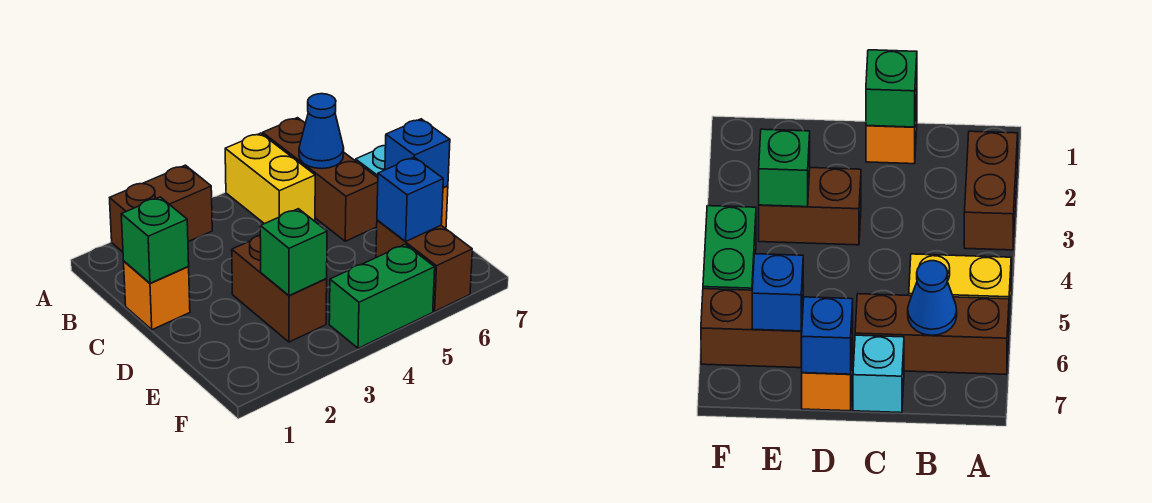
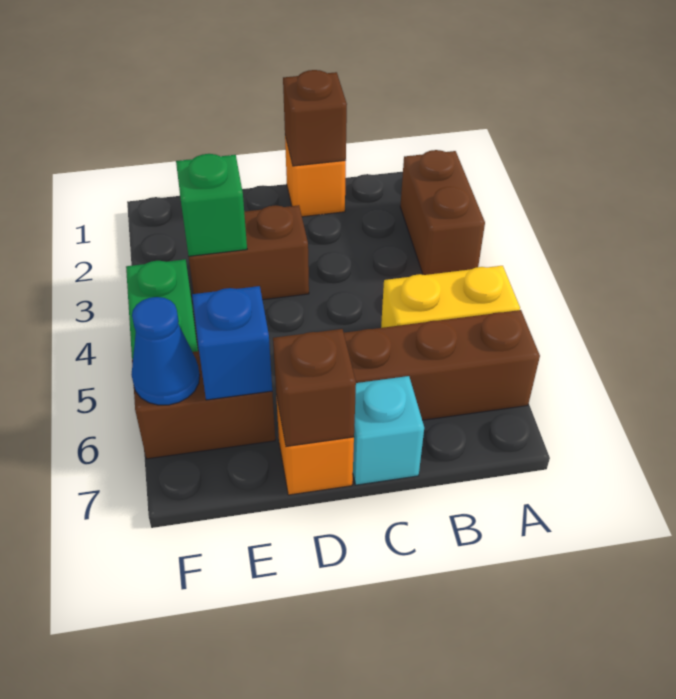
blue 1x1 cone [299,94,344,169] -> blue 1x1 cone moved to [131,297,200,405]
green 1x1 brick [121,197,189,283] -> brown 1x1 brick [283,70,347,166]
blue 1x1 brick [385,119,450,188] -> brown 1x1 brick [273,329,356,446]

